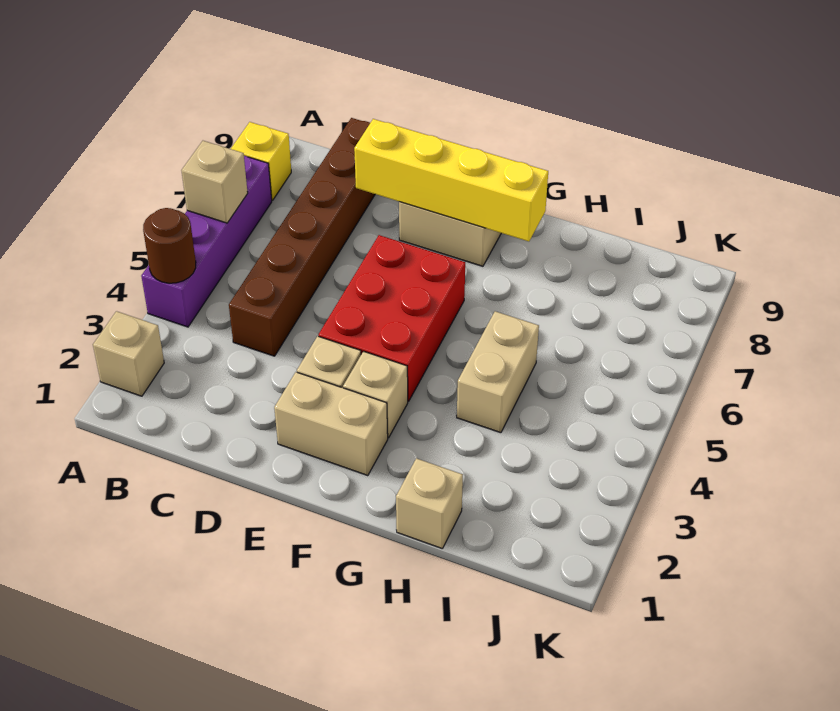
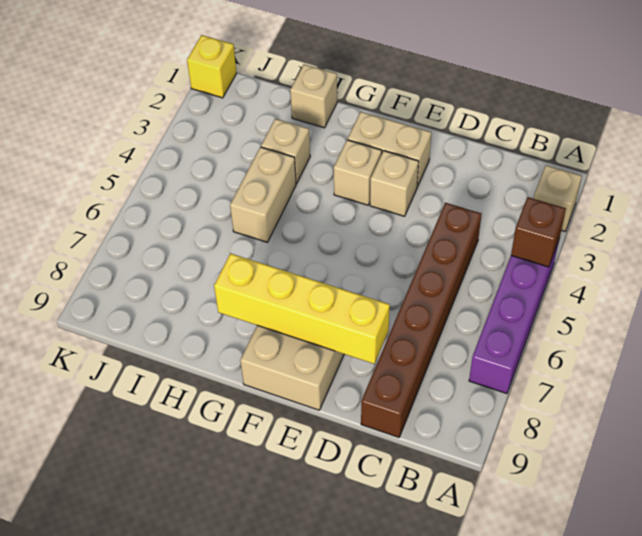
brown 1x1 round brick [143,208,196,283] -> brown 1x1 brick [511,197,566,267]
tan 1x1 brick [181,141,248,223] -> tan 1x1 brick moved to [261,119,310,184]
yellow 1x1 brick [231,122,291,200] -> yellow 1x1 brick moved to [187,35,236,98]
red 2x3 brick [318,235,465,401] -> none

